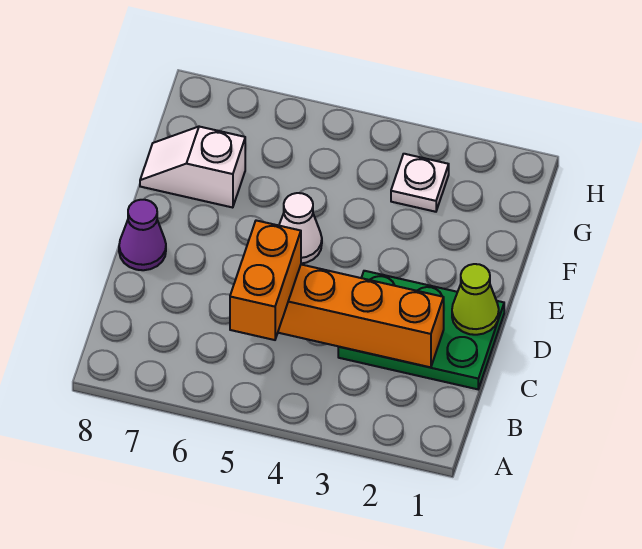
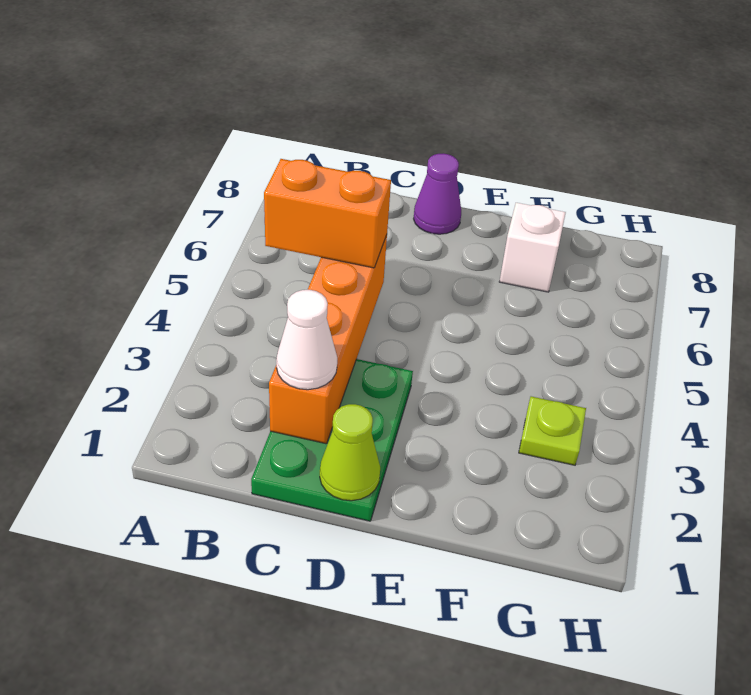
white 1x1 cone [279,193,322,263] -> white 1x1 cone moved to [276,290,337,390]
white 1x1 plate [391,154,449,212] -> lime 1x1 plate [519,396,586,465]

